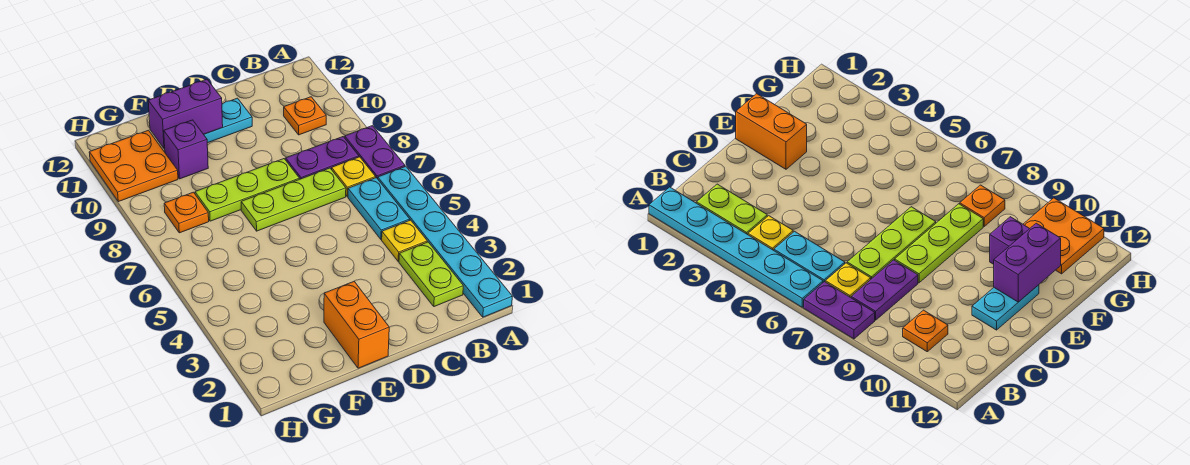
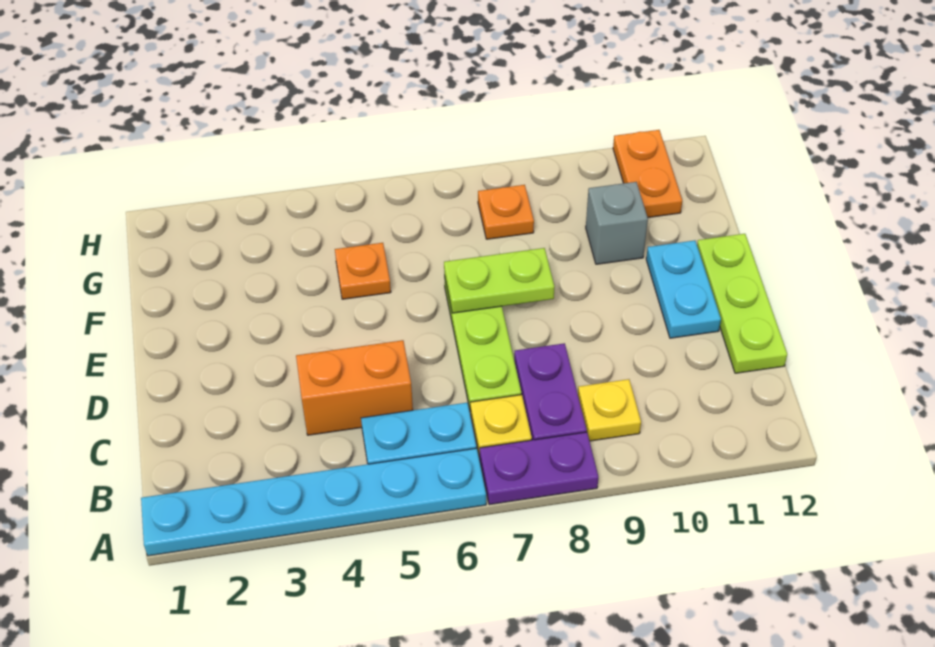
lime 1x2 plate [399,242,463,307] -> lime 1x2 plate moved to [444,248,555,313]
yellow 1x1 plate [382,220,427,261] -> yellow 1x1 plate moved to [578,379,641,441]
orange 1x1 plate [284,97,326,135] -> orange 1x1 plate moved to [335,243,391,299]
lime 1x3 plate [195,159,300,221] -> lime 1x3 plate moved to [697,234,787,373]
orange 1x2 brick [324,281,389,368] -> orange 1x2 brick moved to [296,340,413,435]
purple 1x2 brick [148,79,223,149] -> none
purple 1x1 brick [164,120,208,179] -> grey 1x1 brick [586,182,648,264]
orange 2x2 plate [89,130,178,202] -> orange 1x2 plate [613,130,682,217]

